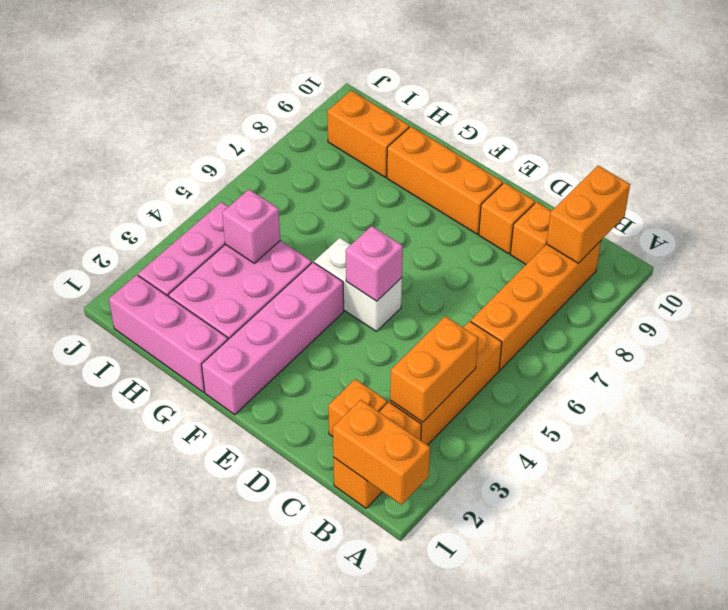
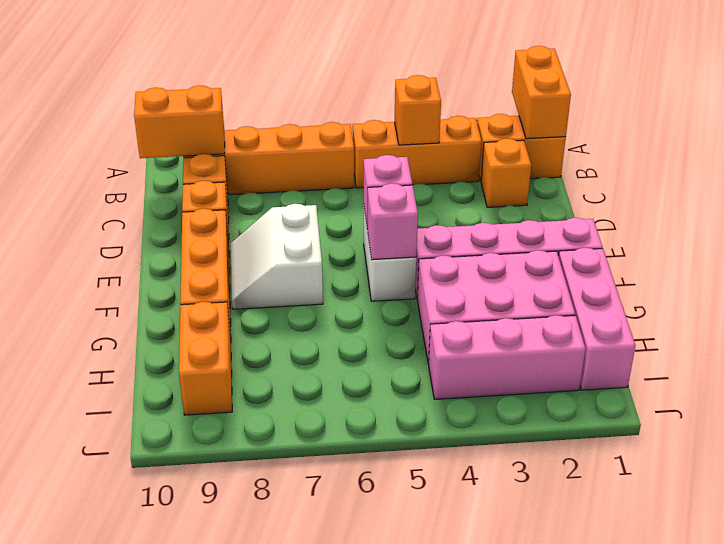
orange 1x2 brick [390,316,478,422] -> orange 1x1 brick [395,75,441,145]
none -> white 2x2 slope [231,204,323,309]
pink 1x1 brick [222,190,280,263] -> pink 1x1 brick moved to [367,183,418,260]

